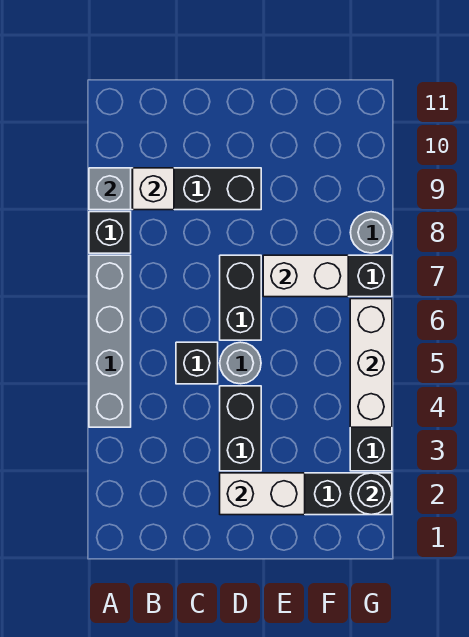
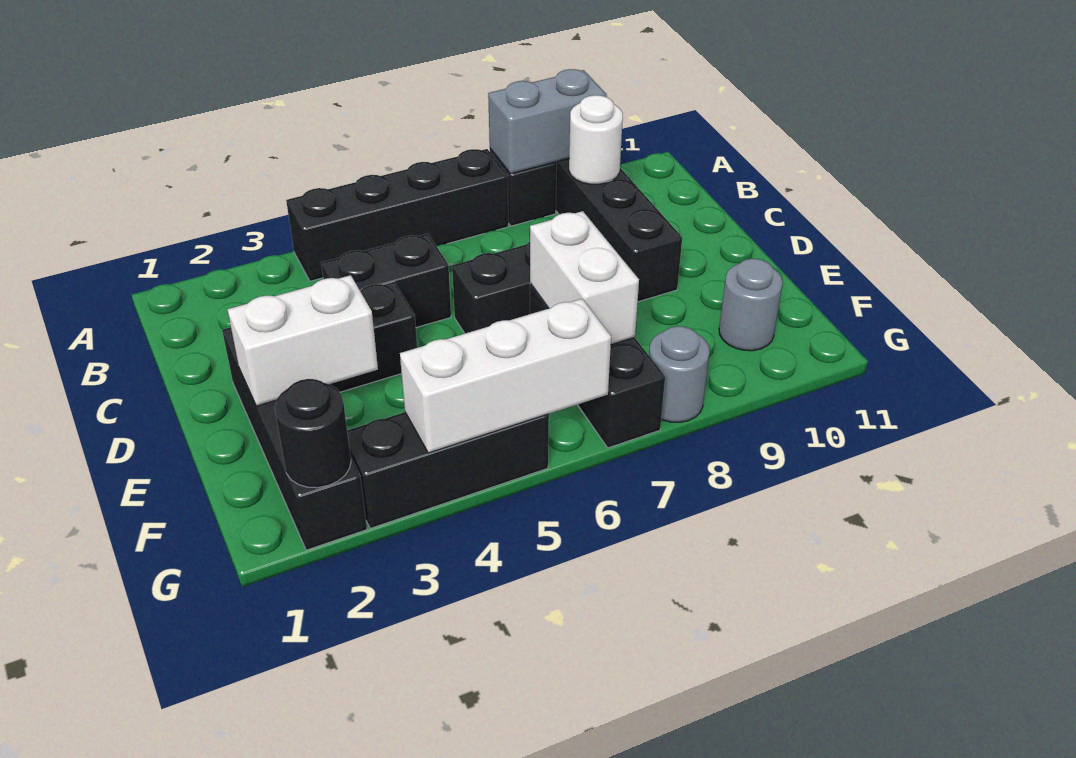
grey 1x4 brick [89,255,131,427] -> black 1x4 brick [286,149,508,281]
grey 1x1 brick [89,168,131,210] -> grey 1x2 brick [488,69,607,174]
white 1x1 brick [133,168,174,210] -> white 1x1 round brick [569,95,623,184]
black 1x1 brick [176,342,218,384] -> black 1x2 brick [321,234,451,328]
white 1x2 brick [220,473,305,515] -> white 1x2 brick turned to [227,275,378,406]
grey 1x1 round brick [220,342,261,384] -> grey 1x1 round brick moved to [719,258,783,351]

